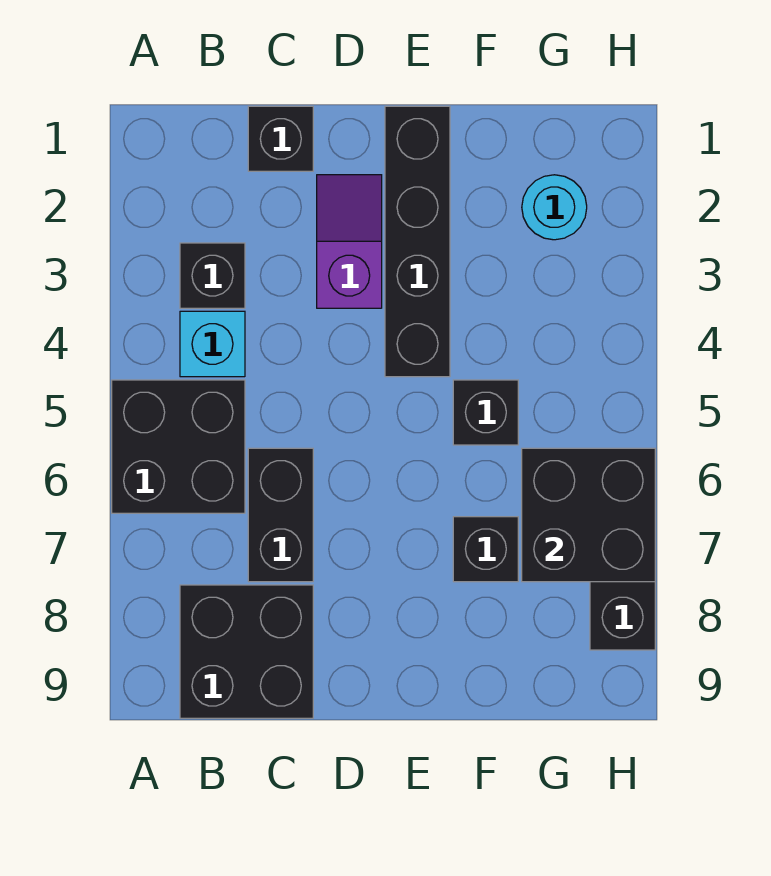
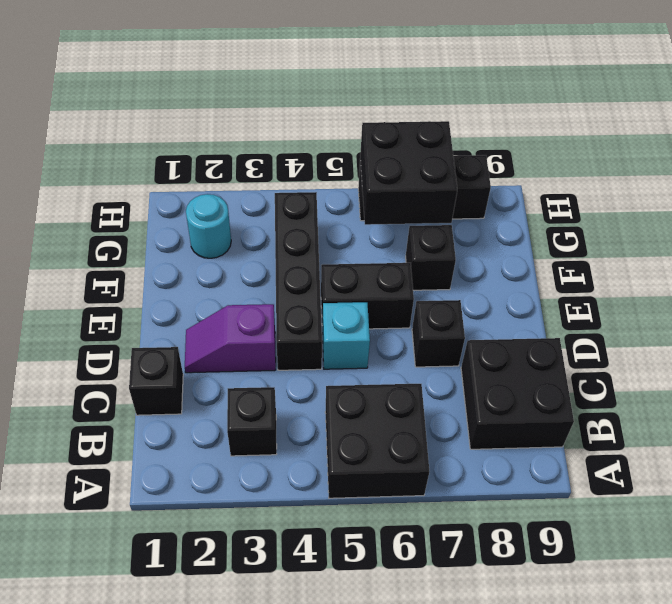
cyan 1x1 brick [180,311,245,377] -> cyan 1x1 brick moved to [322,302,370,369]
black 1x2 brick [248,448,313,582] -> black 1x2 brick moved to [321,263,414,329]
black 1x4 brick [385,106,450,377] -> black 1x4 brick turned to [275,192,322,370]
black 1x1 brick [453,380,518,445] -> black 1x1 brick moved to [412,300,465,367]

